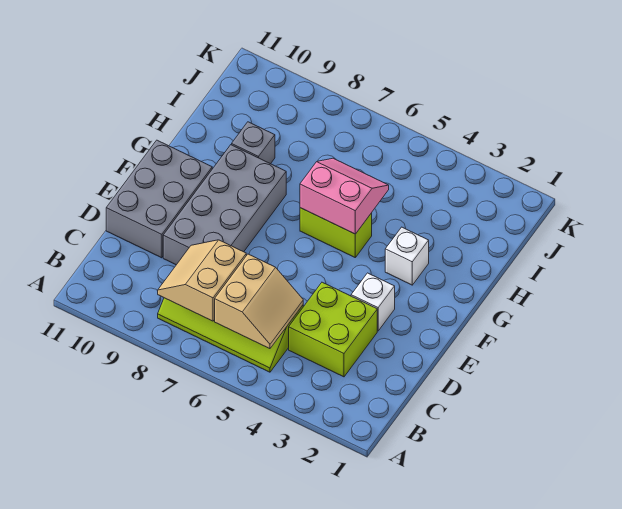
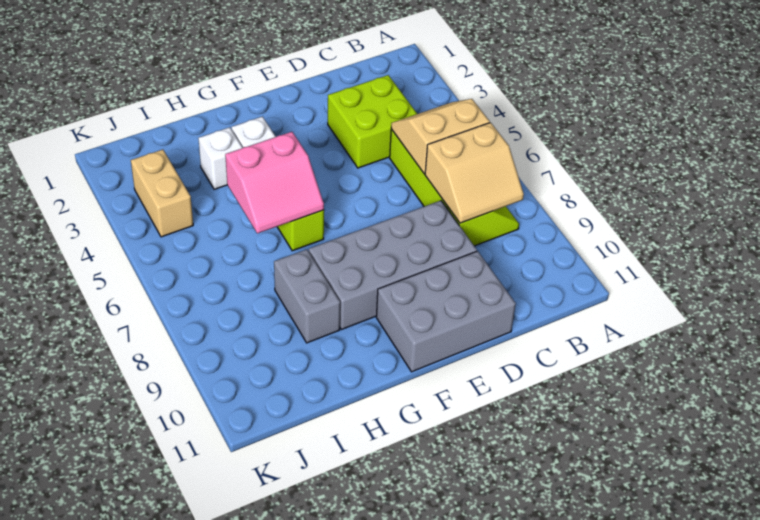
white 1x1 brick [351,273,395,331] -> white 1x1 brick moved to [198,127,243,189]
pink 2x2 slope [300,158,389,234] -> pink 2x2 slope turned to [225,132,324,234]
grey 1x1 brick [232,122,275,164] -> grey 1x2 brick [274,249,340,343]
none -> tan 1x2 brick [131,150,193,237]

